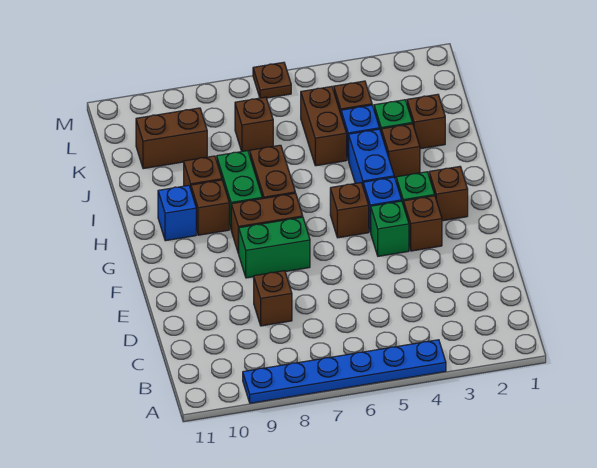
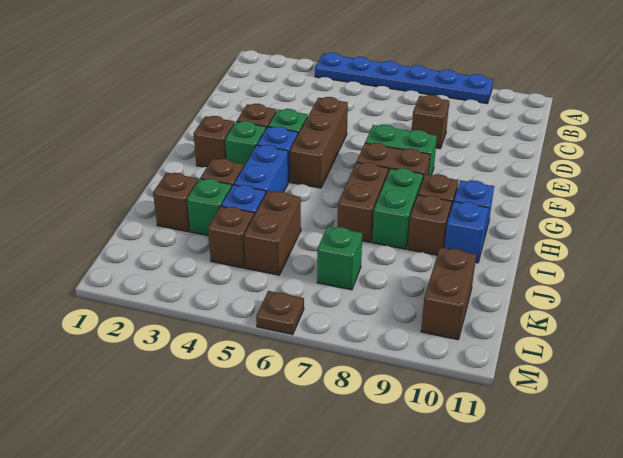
brown 1x1 brick [330,183,369,238] -> brown 1x3 brick [290,97,348,188]
none -> blue 1x1 brick [444,202,489,263]
brown 1x1 brick [235,97,273,152] -> green 1x1 brick [317,226,362,290]
brown 1x2 brick [136,108,207,169] -> brown 1x2 brick turned to [421,247,476,340]

